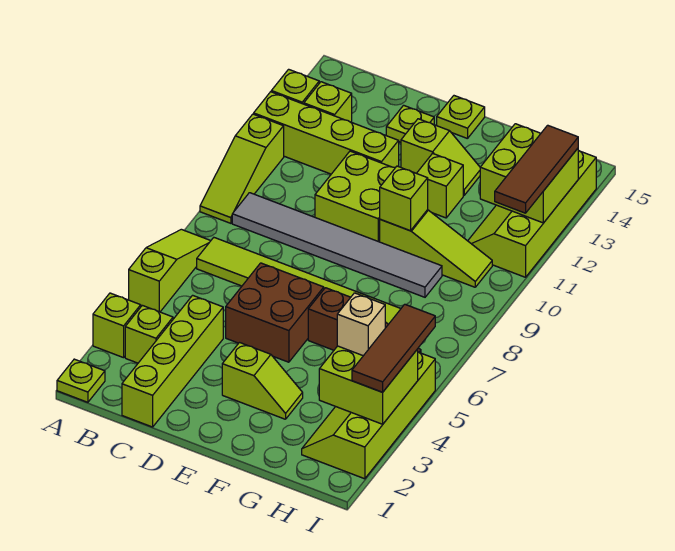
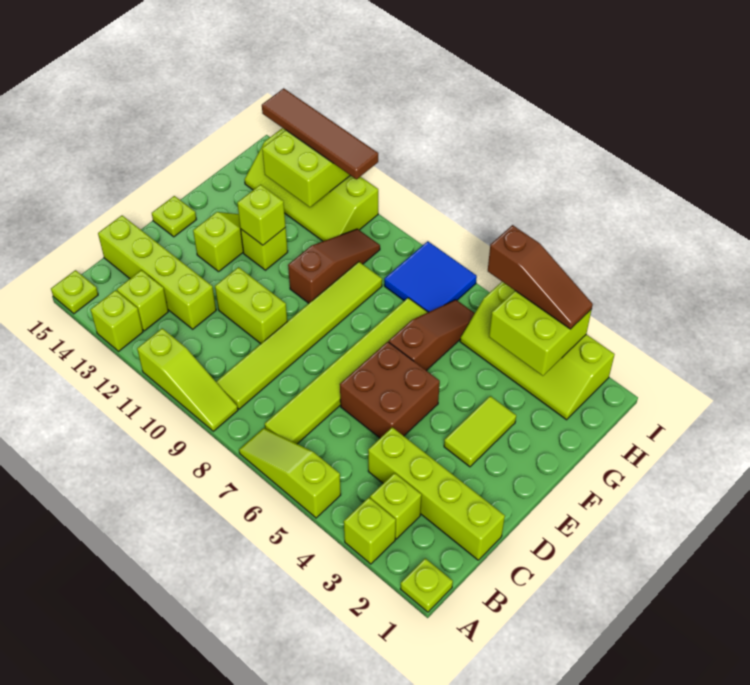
lime 1x4 brick [254,92,399,174] -> lime 1x4 brick turned to [98,216,216,329]
grey 1x6 tile [232,193,442,297] -> lime 1x6 tile [216,262,382,409]
lime 2x2 brick [315,151,395,242] -> lime 1x2 brick [215,267,287,344]
lime 1x1 plate [386,105,434,142] -> lime 1x1 plate moved to [51,270,98,314]
lime 1x2 slope [222,343,303,419] -> lime 1x2 tile [444,396,516,467]
lime 1x3 slope [380,210,492,287] -> brown 1x3 slope [288,229,380,303]
lime 1x1 brick [380,166,428,231] -> lime 1x1 brick moved to [237,185,286,245]
tan 1x1 brick [337,293,385,356] -> none
none -> blue 2x2 tile [384,241,477,312]
brown 1x3 tile [352,304,435,392] -> brown 1x3 slope [488,225,593,329]
brown 1x3 tile [495,125,578,213] -> brown 1x4 tile [262,88,378,179]

